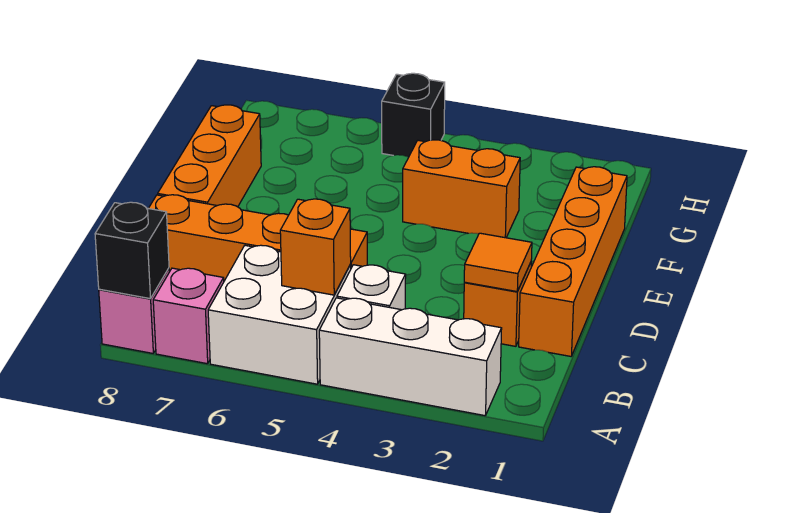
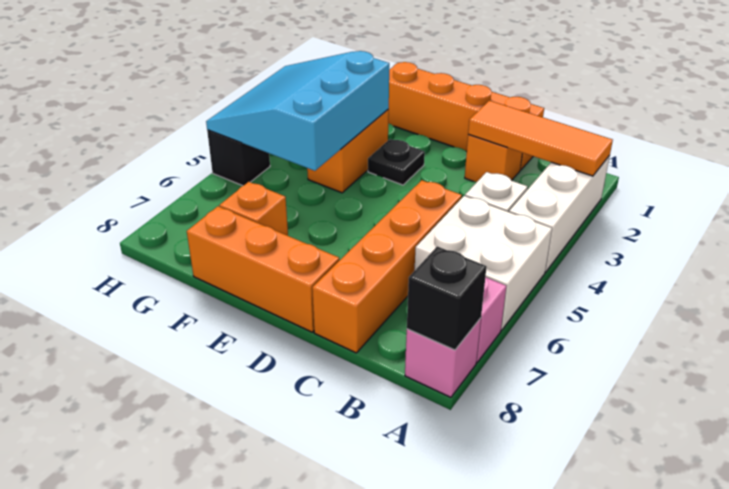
orange 1x1 brick [280,199,351,295] -> orange 1x1 brick moved to [219,182,288,236]
orange 1x1 tile [464,233,532,292] -> orange 1x3 tile [468,101,613,176]
none -> black 1x1 plate [368,139,425,185]
none -> cyan 3x3 slope [206,51,389,171]

